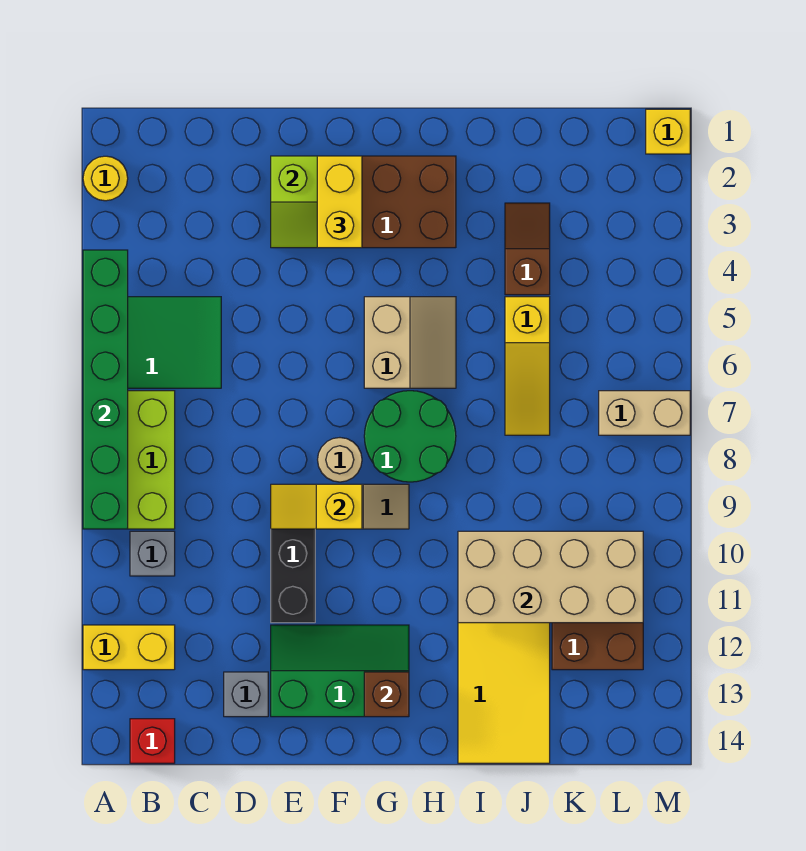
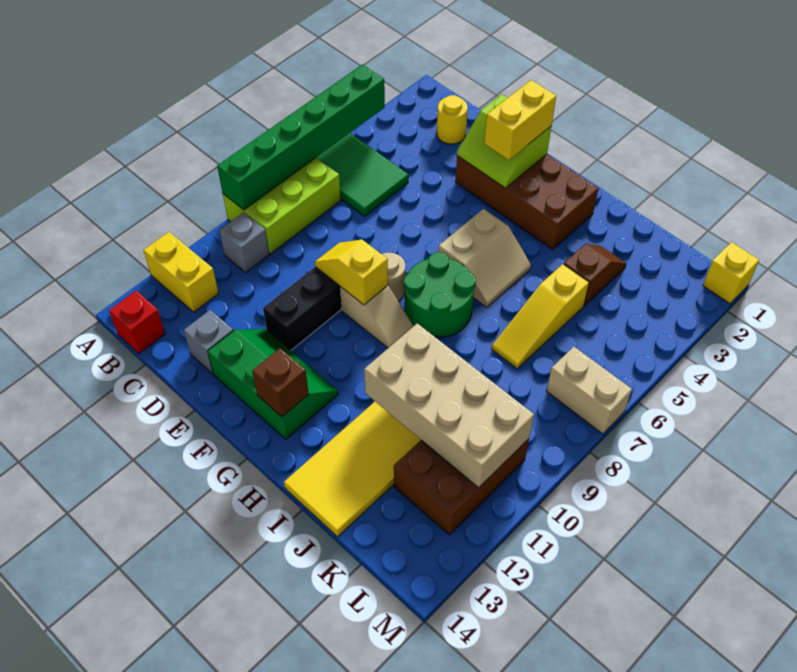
yellow 1x1 round brick [83,156,128,201] -> yellow 1x1 round brick moved to [437,95,468,144]

